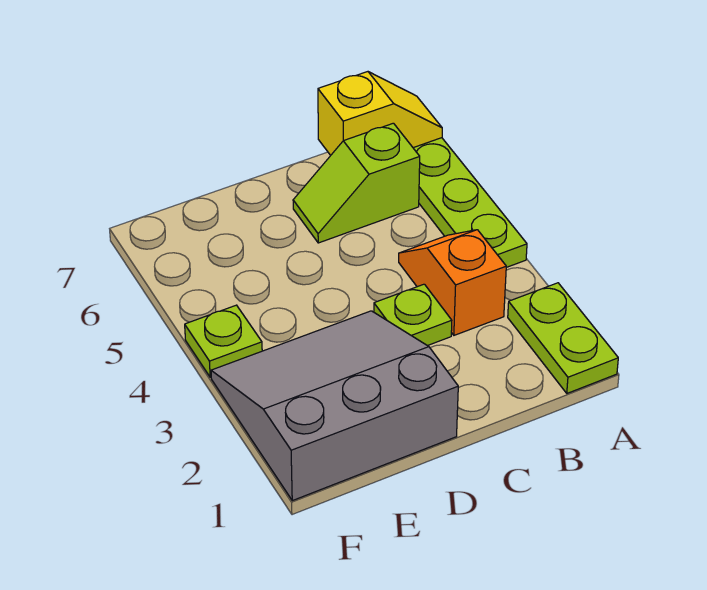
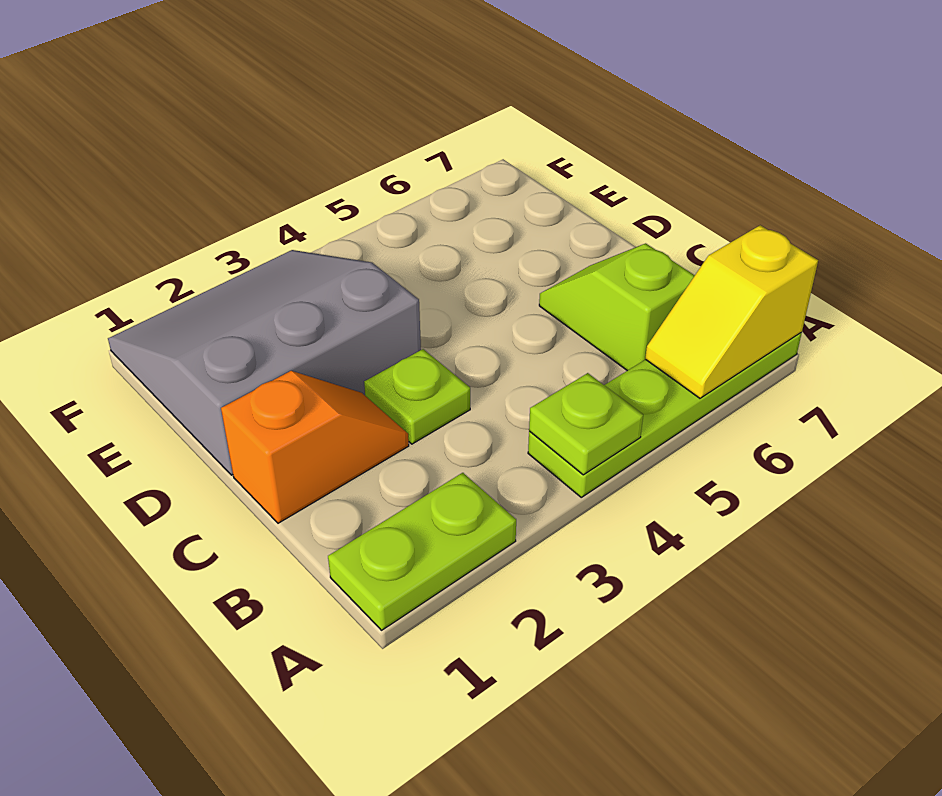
yellow 1x2 slope [318,72,442,155] -> yellow 1x2 slope turned to [645,225,818,398]
orange 1x2 slope [399,230,506,335] -> orange 1x2 slope moved to [221,371,409,523]
grey 3x3 slope [211,311,458,501] -> grey 3x3 slope turned to [108,250,421,475]
lime 1x1 plate [185,305,262,377] -> lime 1x1 plate moved to [529,373,643,475]

